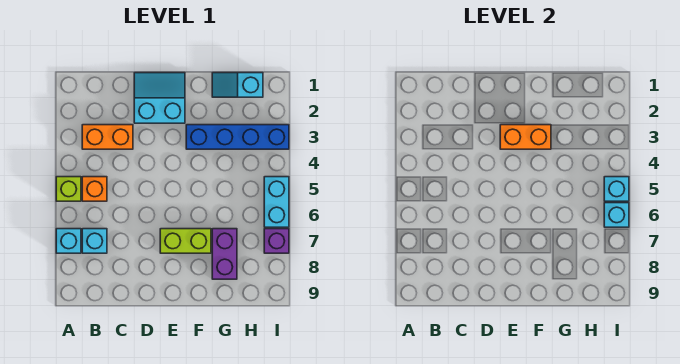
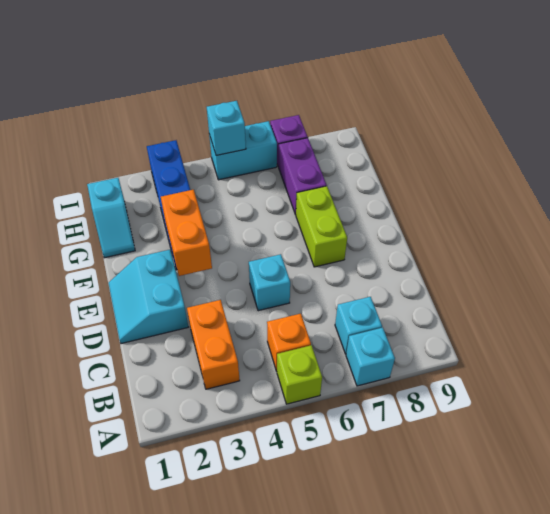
purple 1x2 brick [212,229,237,279] -> purple 1x2 brick turned to [279,138,327,215]
cyan 1x1 brick [604,203,629,227] -> cyan 1x1 brick moved to [249,254,290,311]

